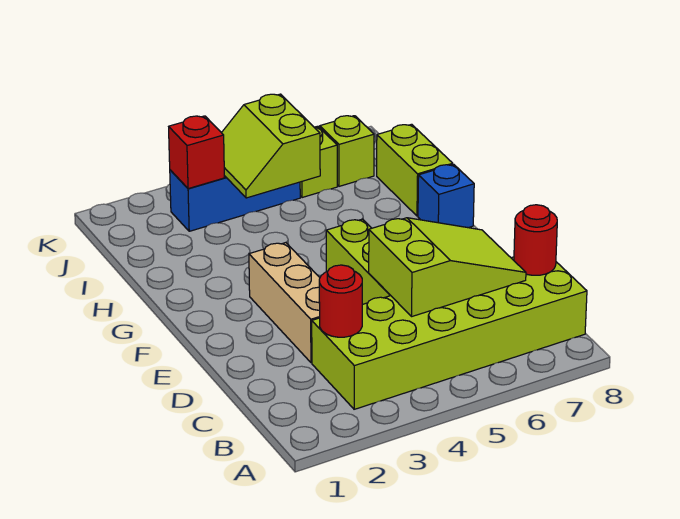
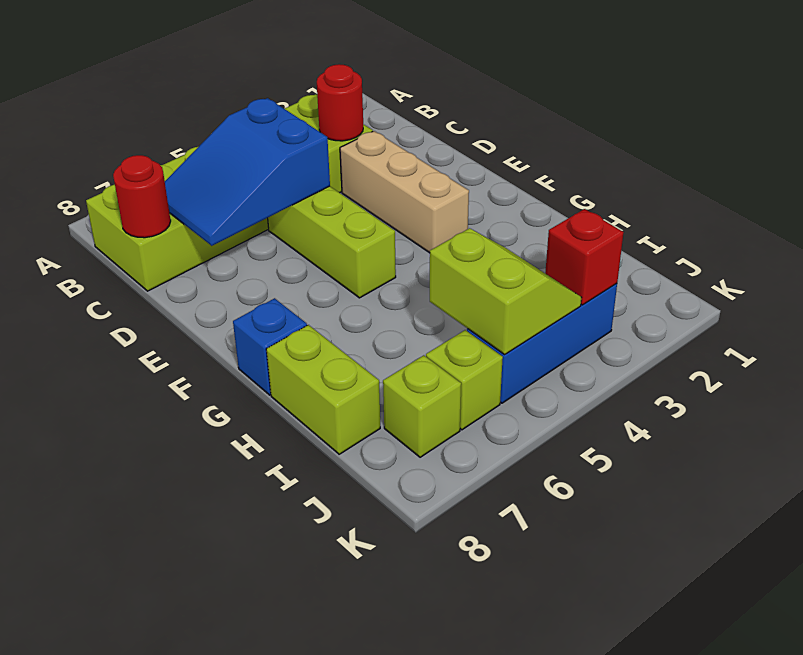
lime 2x3 slope [369,218,526,317] -> blue 2x3 slope [165,98,330,246]

